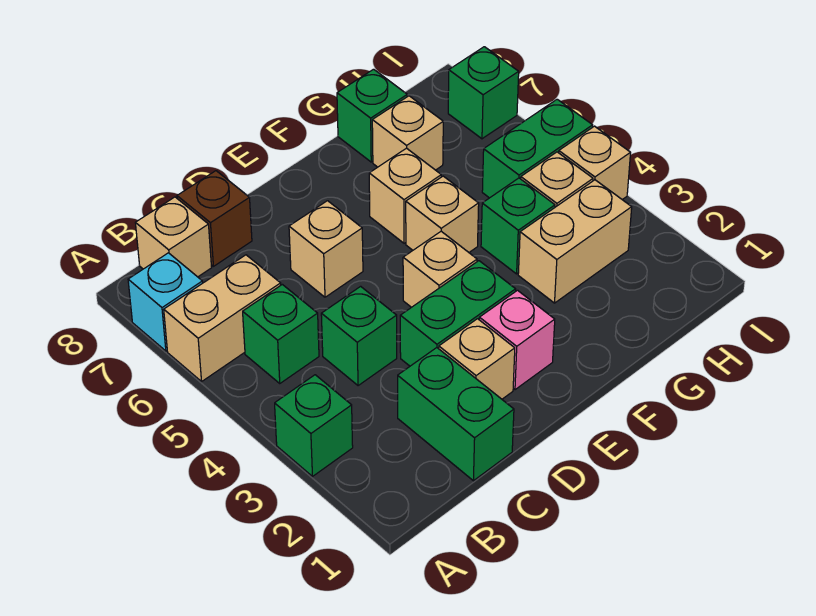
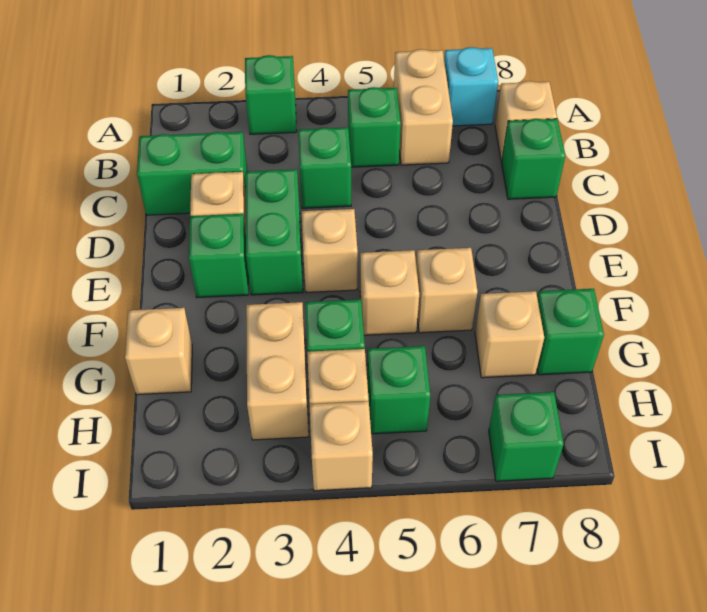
brown 1x1 brick [177,171,252,266] -> green 1x1 brick [501,119,565,199]
tan 1x1 brick [289,201,363,297] -> tan 1x1 brick moved to [125,308,192,395]
pink 1x1 brick [479,290,555,390] -> green 1x1 brick [189,214,248,298]
green 1x2 brick [482,99,593,198] -> green 1x1 brick [367,346,430,434]

